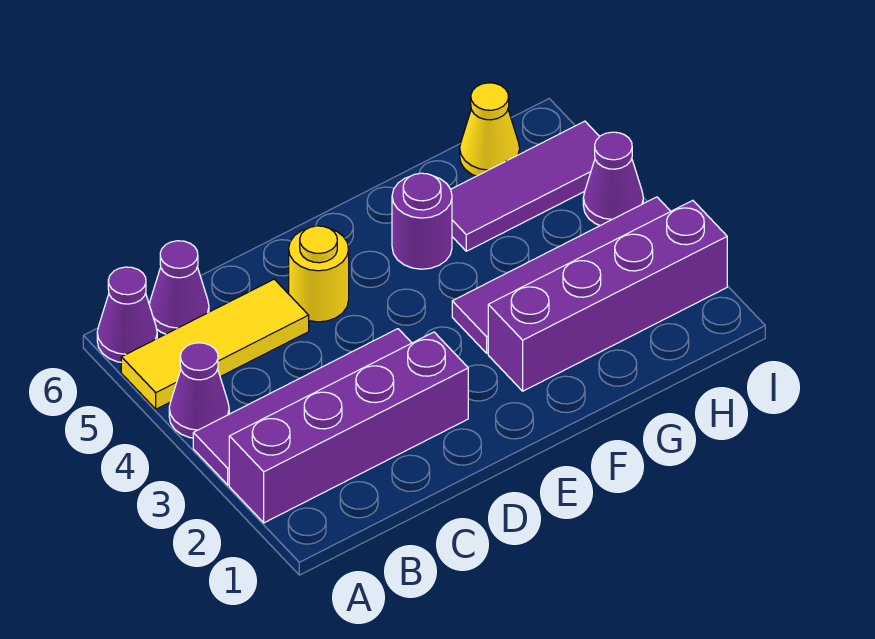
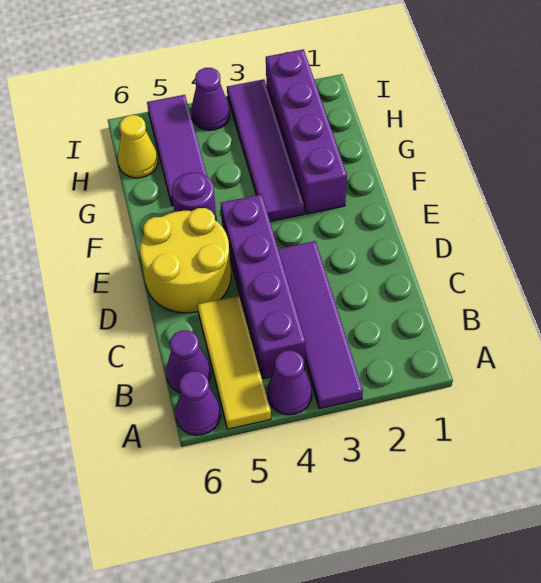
purple 1x4 brick [229,332,468,523] -> purple 1x4 brick moved to [221,194,306,378]
yellow 1x1 round brick [289,226,349,322] -> yellow 2x2 round brick [140,208,231,313]

